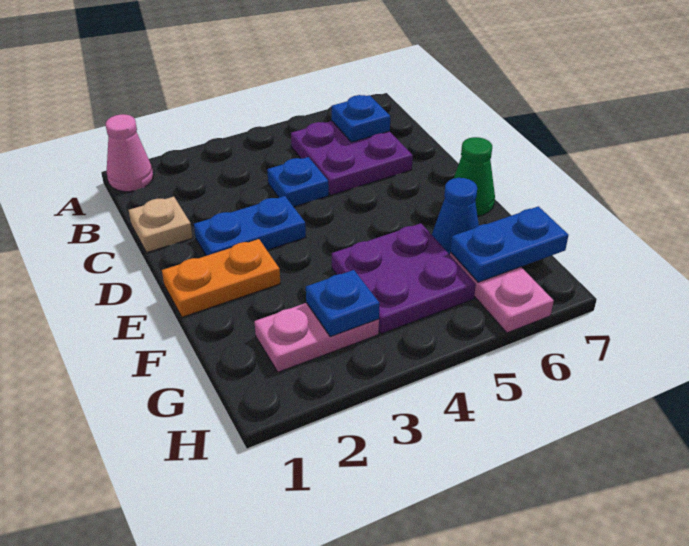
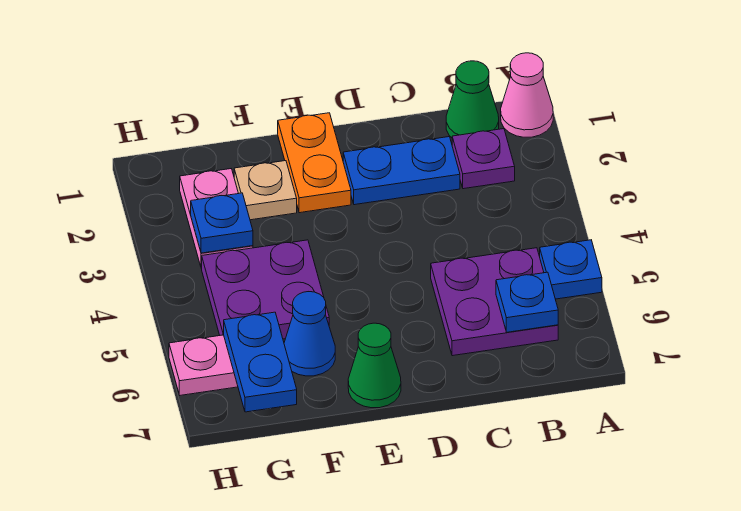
none -> green 1x1 cone [446,61,499,138]
none -> purple 1x1 plate [452,129,515,189]
tan 1x1 plate [129,197,193,252] -> tan 1x1 plate moved to [234,161,297,220]
blue 1x1 plate [267,157,329,207] -> blue 1x1 plate moved to [540,240,602,299]
blue 1x2 plate [194,196,306,256] -> blue 1x2 plate turned to [343,137,460,205]

